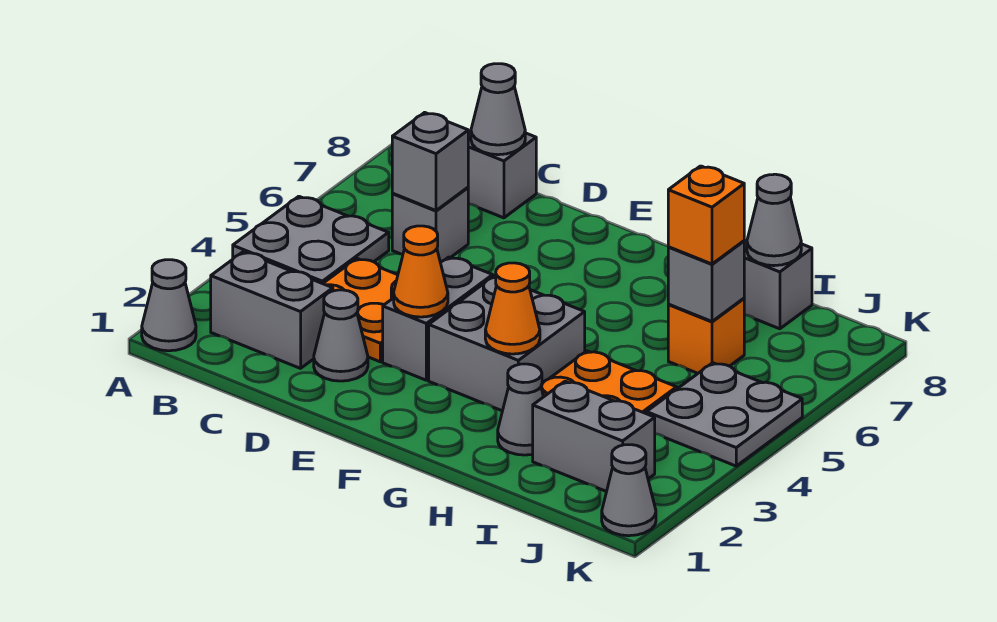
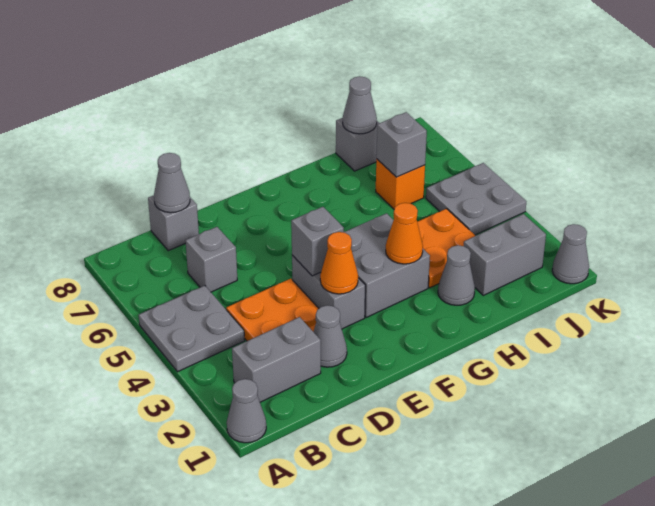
grey 1x1 brick [392,112,468,210] -> grey 1x1 brick moved to [291,207,344,276]
orange 1x1 brick [668,166,744,264] -> none

